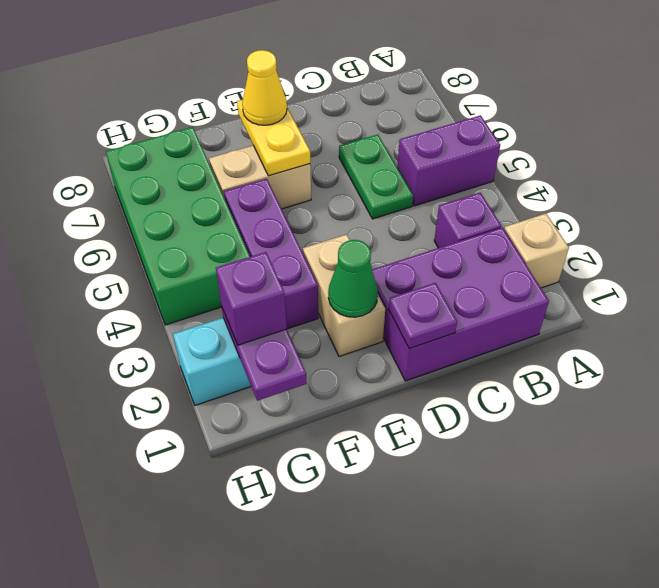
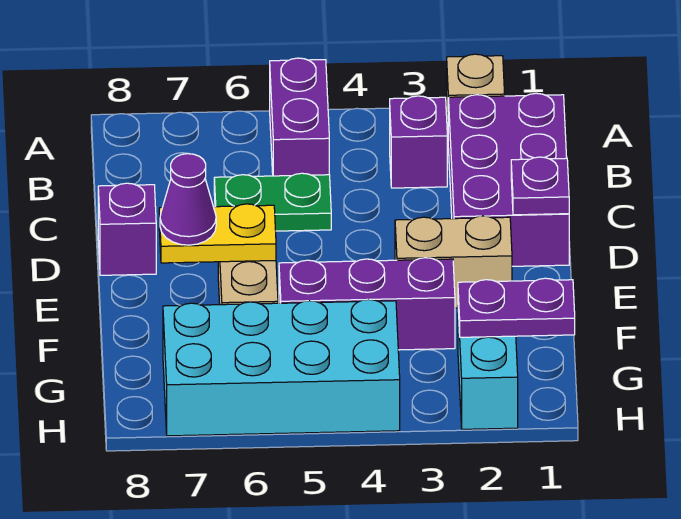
green 1x1 cone [328,240,378,317] -> none
yellow 1x1 cone [242,50,287,125] -> purple 1x1 cone [160,154,216,245]
purple 1x1 brick [216,252,287,345] -> purple 1x1 brick moved to [98,183,156,275]
green 2x4 brick [106,127,250,325] -> cyan 2x4 brick [163,299,400,436]

